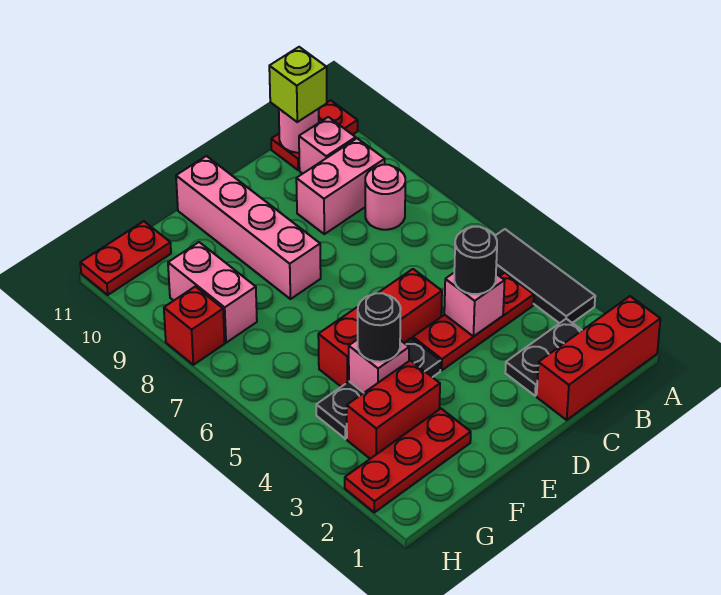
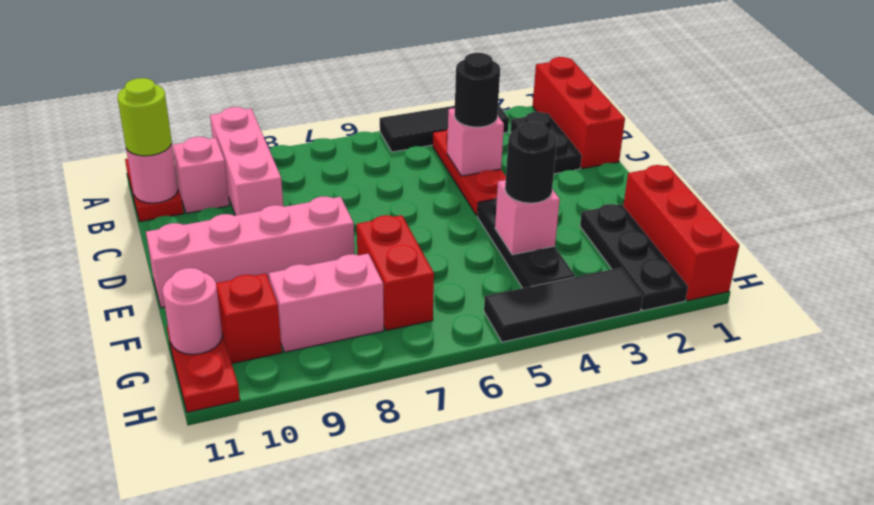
pink 1x1 round brick [365,165,405,230] -> pink 1x1 round brick moved to [163,268,222,355]
pink 1x2 brick [296,138,385,234] -> pink 1x3 brick [210,107,283,215]
lime 1x1 brick [269,47,327,122] -> lime 1x1 round brick [118,78,172,156]
red 1x3 brick [318,269,442,387] -> red 1x3 brick moved to [623,165,739,301]
red 1x3 plate [345,409,471,512] -> black 1x3 plate [580,204,688,311]
red 1x2 brick [347,360,440,459] -> red 1x2 brick moved to [357,215,434,331]
none -> black 1x3 tile [484,268,643,342]
red 1x1 brick [164,287,225,365] -> red 1x1 brick moved to [216,274,282,363]

